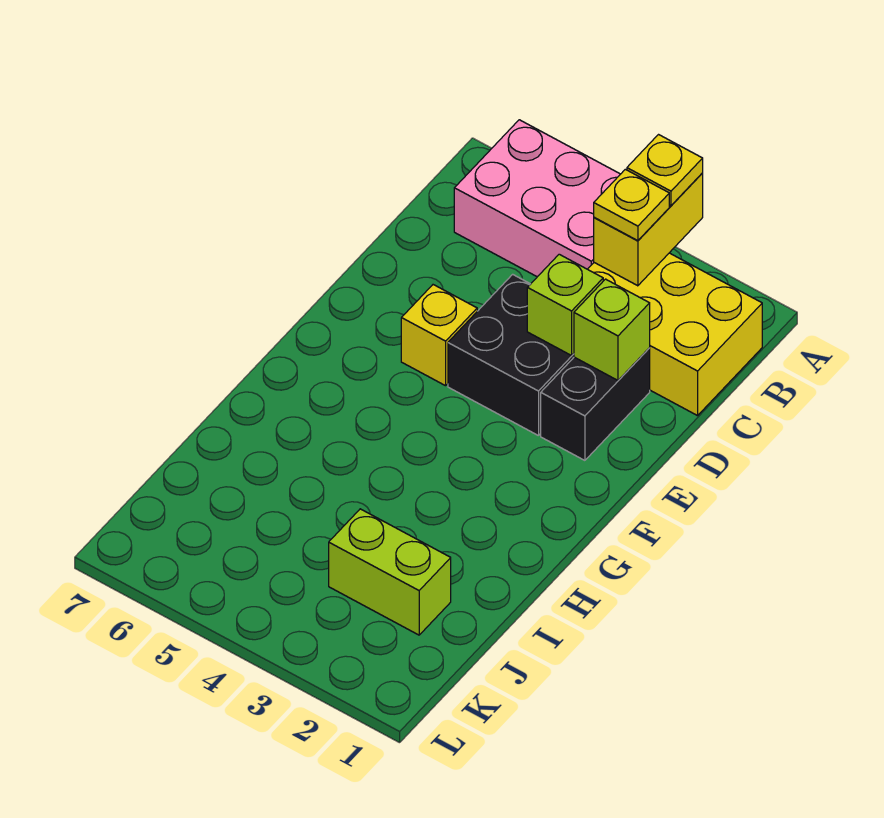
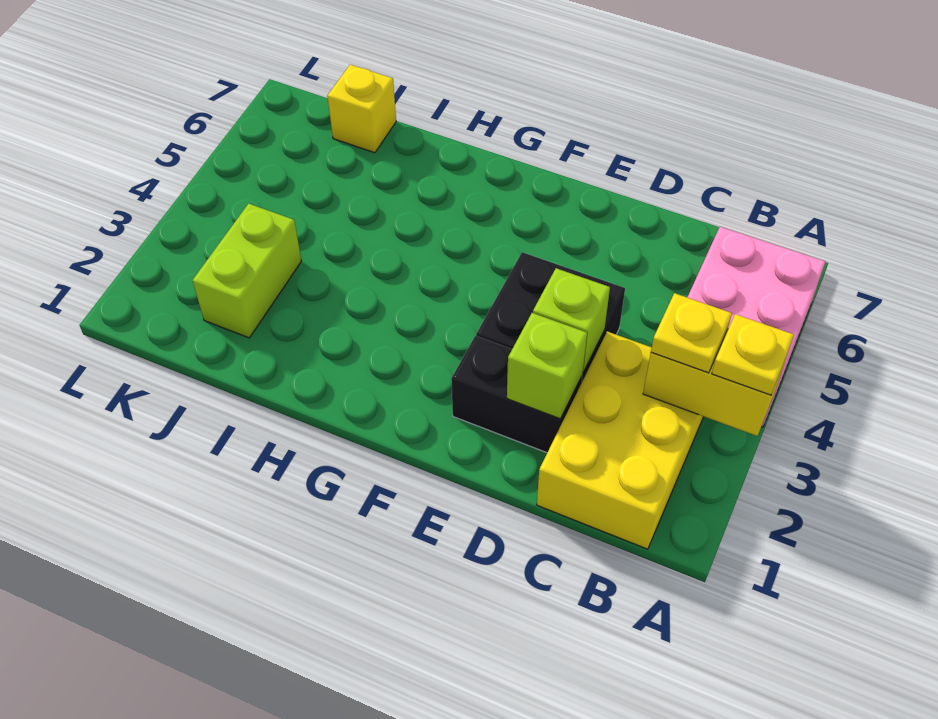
yellow 1x1 brick [401,285,477,386] -> yellow 1x1 brick moved to [327,65,396,153]

